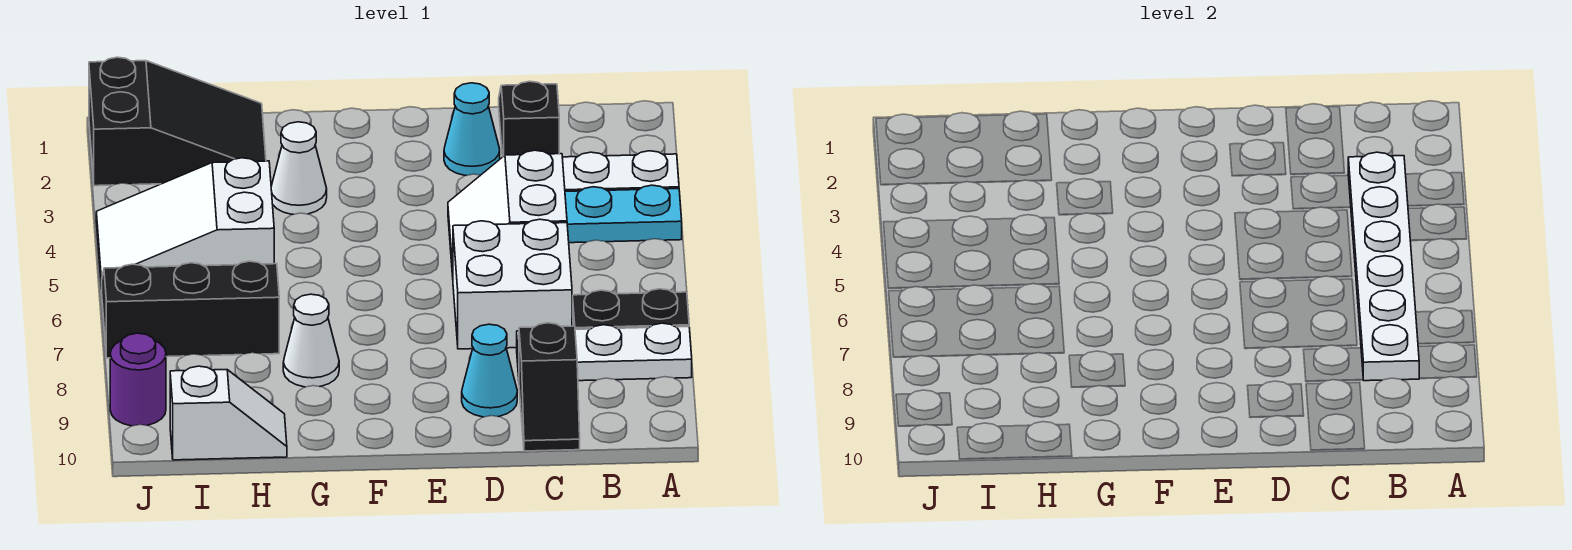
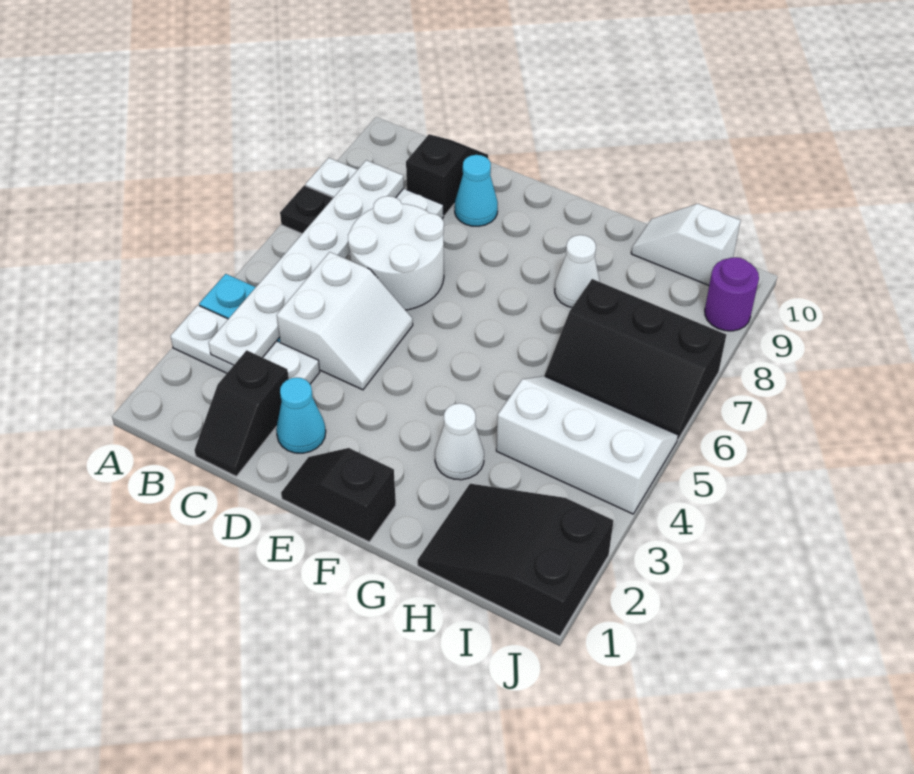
white 2x2 brick [453,219,572,349] -> white 2x2 round brick [348,196,444,310]
none -> black 1x2 slope [281,448,396,542]
white 2x3 slope [96,158,274,289] -> white 2x3 slope turned to [496,376,678,514]

